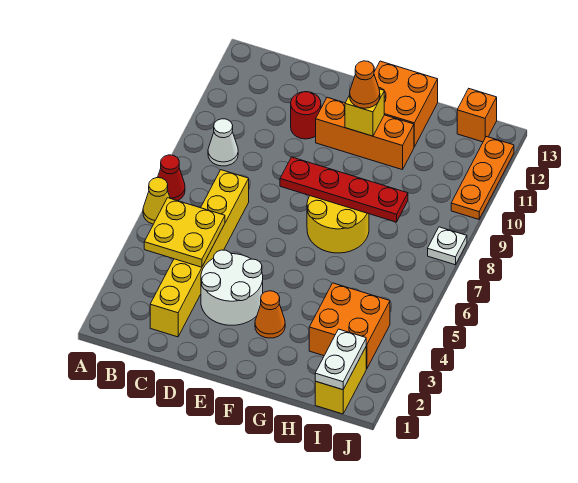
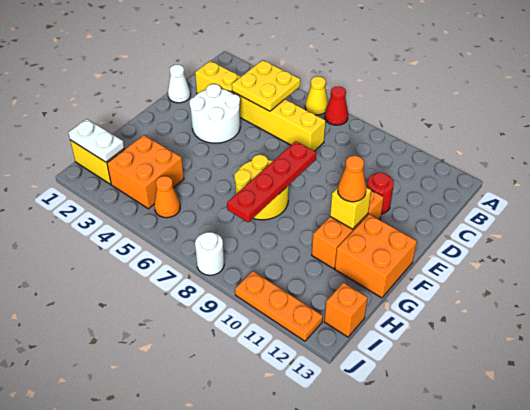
white 1x1 cone [208,119,238,166] -> white 1x1 cone moved to [168,65,191,103]
orange 1x1 cone [255,291,285,338] -> orange 1x1 cone moved to [154,176,180,218]
white 1x1 plate [428,227,467,265] -> white 1x1 round brick [195,232,224,275]

